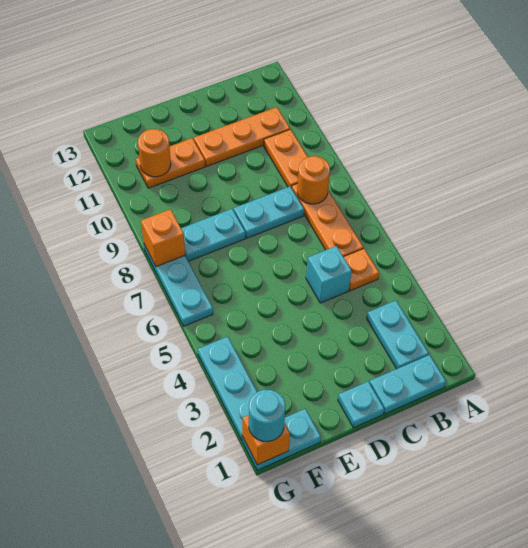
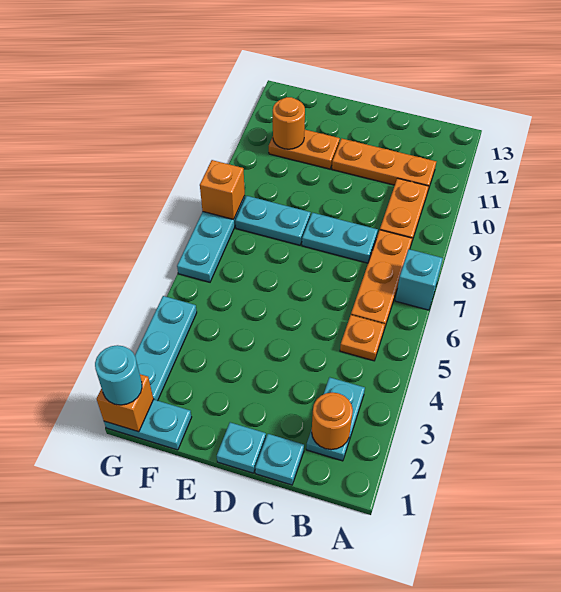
cyan 1x2 plate [369,355,446,414] -> cyan 1x1 plate [255,434,304,485]
orange 1x1 round brick [297,156,330,204] -> orange 1x1 round brick moved to [312,392,353,450]
cyan 1x1 brick [306,246,352,303] -> cyan 1x1 brick moved to [395,249,443,310]

